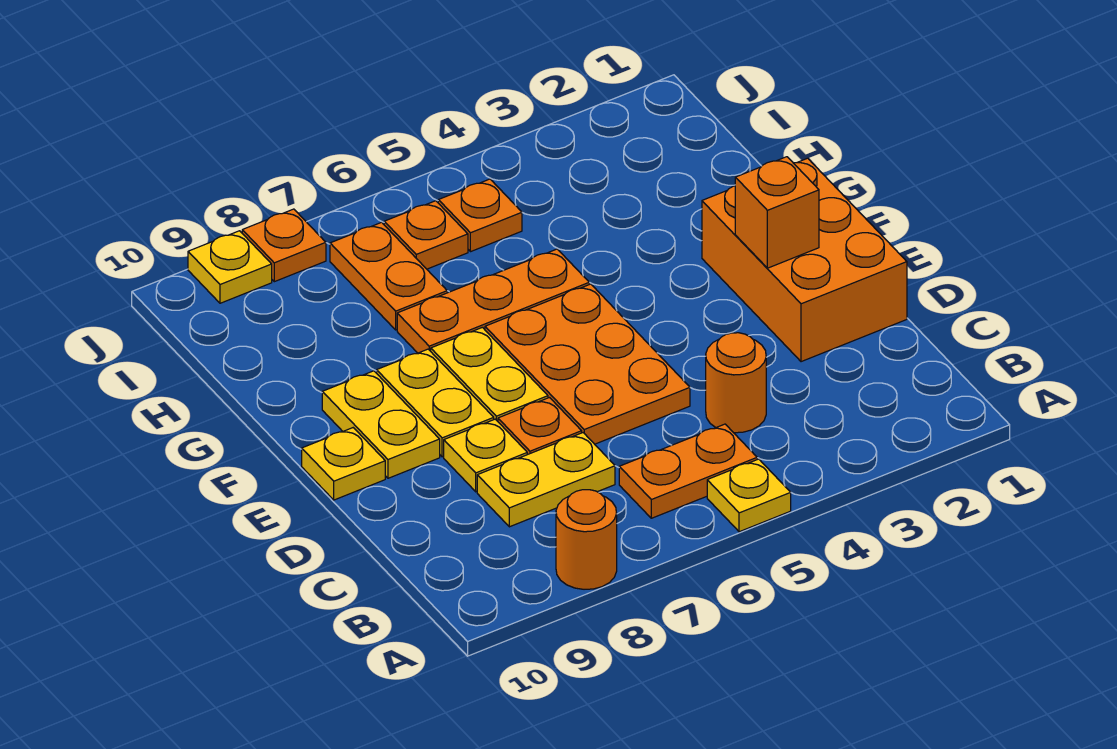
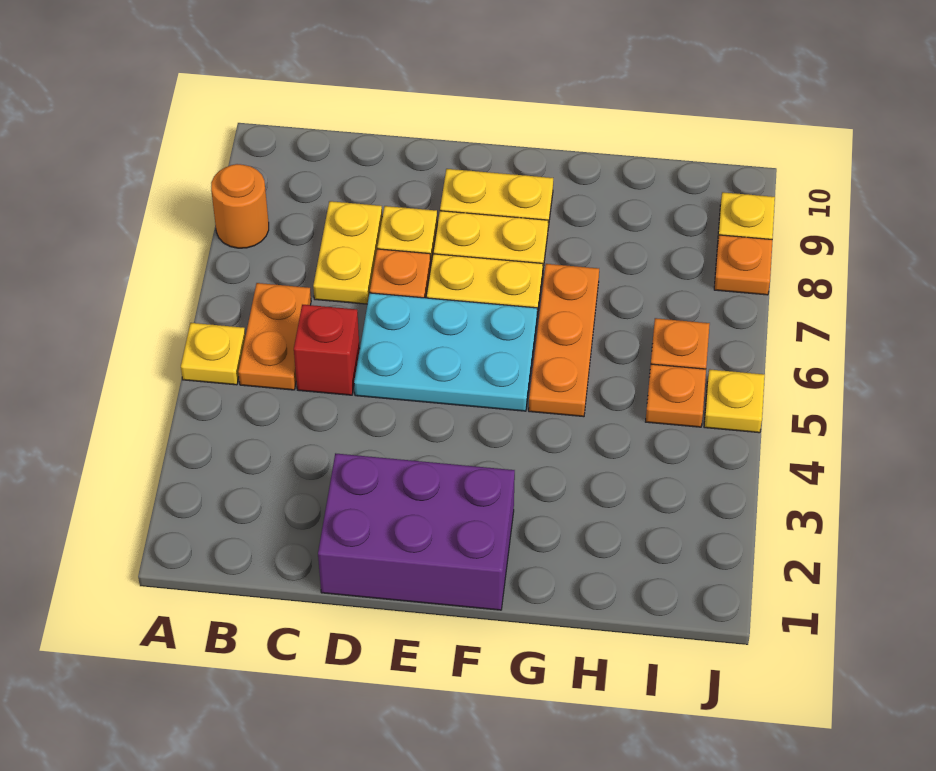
orange 1x1 round brick [706,333,766,433] -> none
none -> red 1x1 brick [294,305,360,395]
orange 2x3 brick [702,158,907,362] -> purple 2x3 brick [318,453,515,610]
orange 2x3 plate [485,284,690,444] -> cyan 2x3 plate [354,293,537,411]
orange 1x1 brick [735,157,819,268] -> none
yellow 1x1 plate [302,428,385,500] -> yellow 1x1 plate moved to [704,369,765,433]
orange 1x2 plate [330,222,447,330] -> none

